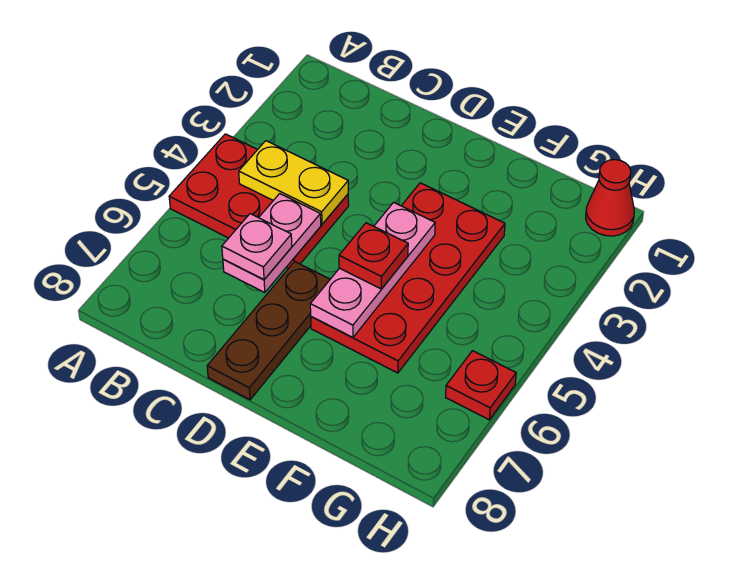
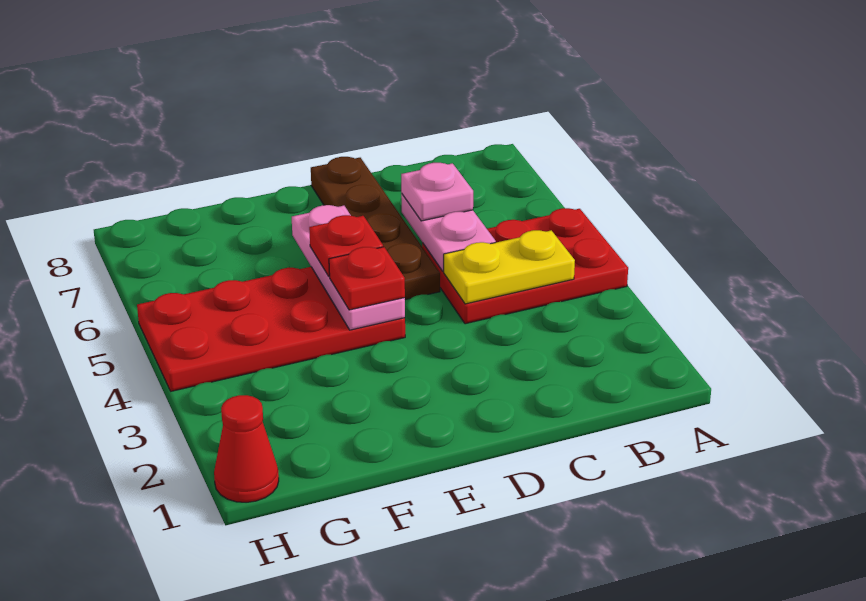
brown 1x3 plate [207,262,330,400] -> brown 1x4 plate [311,157,440,300]
red 2x4 plate [311,183,505,373] -> red 2x4 plate turned to [137,267,405,391]
red 1x1 plate [446,351,516,420] -> red 1x1 plate moved to [329,247,405,310]

